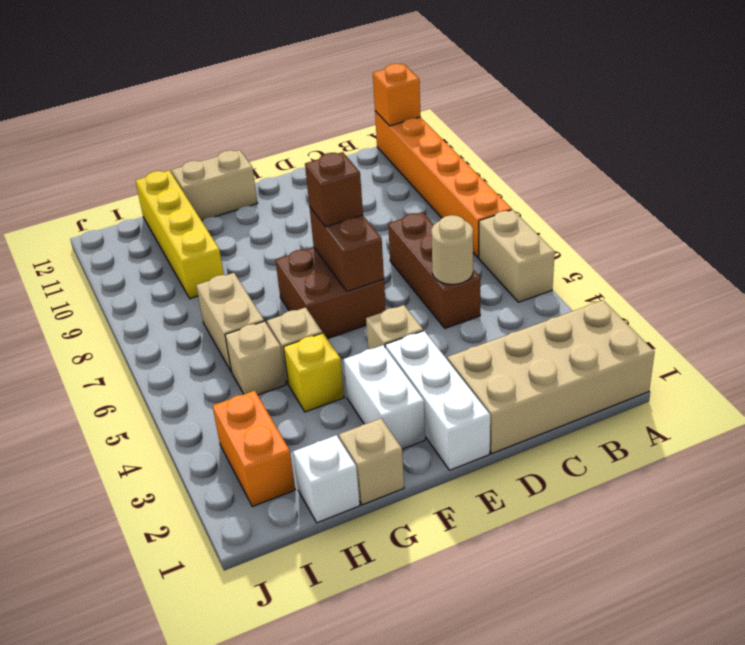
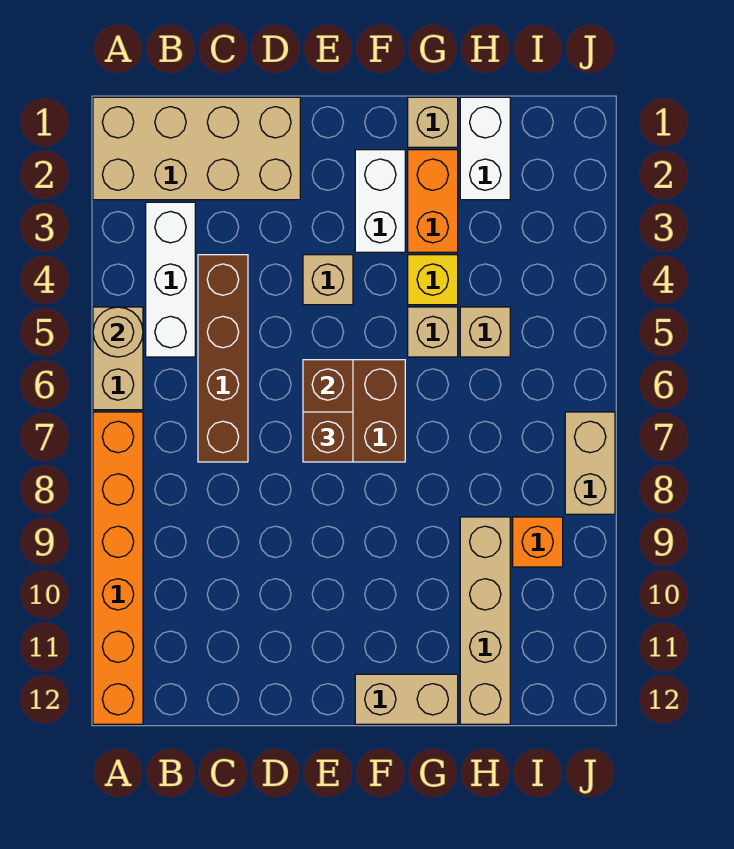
orange 1x1 brick [373,63,421,126] -> orange 1x1 brick moved to [513,517,563,567]
brown 1x3 brick [388,212,481,328] -> brown 1x4 brick [198,255,248,462]
tan 1x1 round brick [431,215,473,284] -> tan 1x1 round brick moved to [93,307,143,357]
white 1x3 brick [385,331,490,470] -> white 1x3 brick moved to [146,202,195,357]
white 1x1 brick [293,435,360,523] -> white 1x2 brick [460,97,510,200]
tan 1x2 brick [196,273,264,372] -> tan 1x2 brick moved to [565,412,615,514]
yellow 1x4 brick [135,170,224,299] -> tan 1x4 brick [460,517,510,724]
orange 1x2 brick [213,391,295,507] -> orange 1x2 brick moved to [408,150,458,252]

